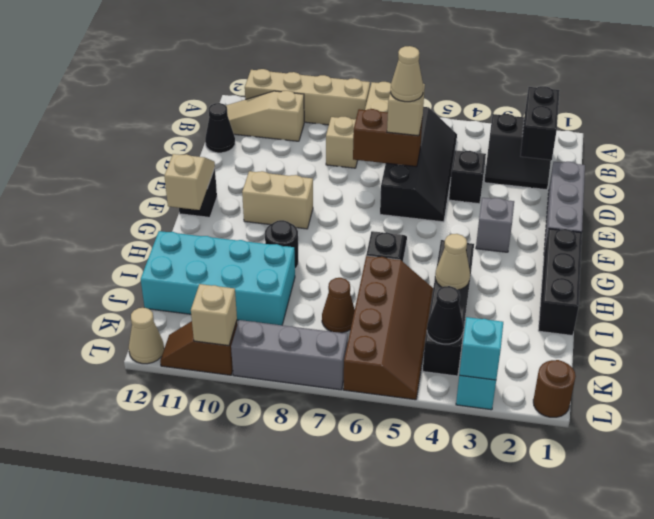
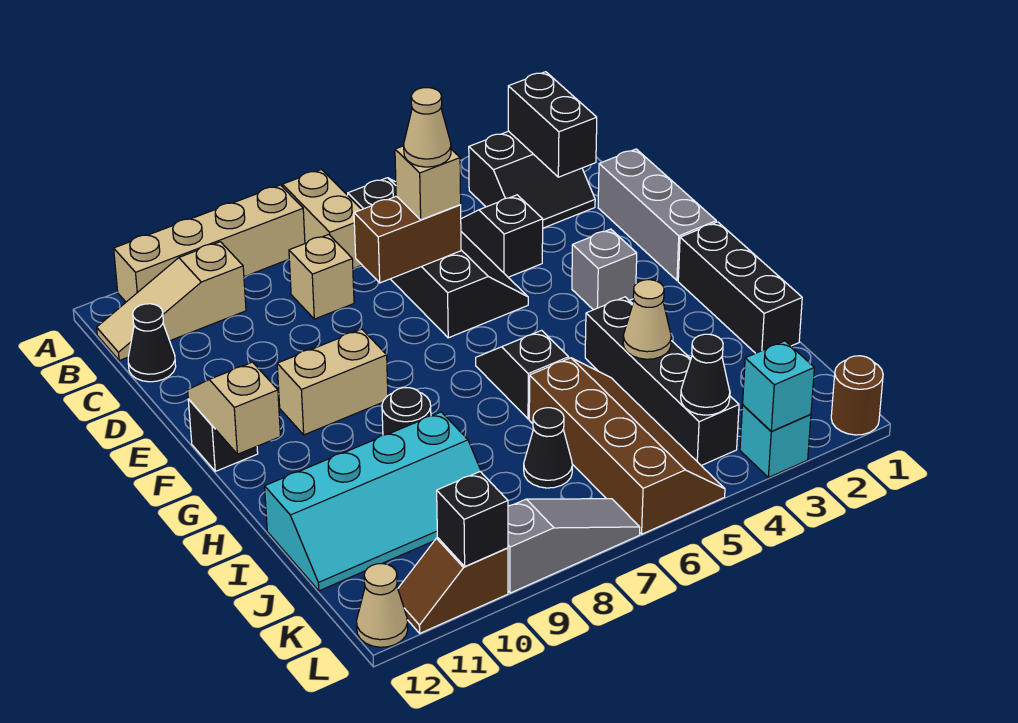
cyan 2x4 brick [141,231,295,325] -> cyan 2x4 slope [265,412,482,591]
brown 1x1 cone [322,278,355,333] -> black 1x1 cone [524,408,572,488]
grey 1x3 brick [231,320,348,390] -> grey 1x3 slope [508,499,640,593]
tan 1x1 brick [191,284,237,346] -> black 1x1 brick [437,472,508,566]

